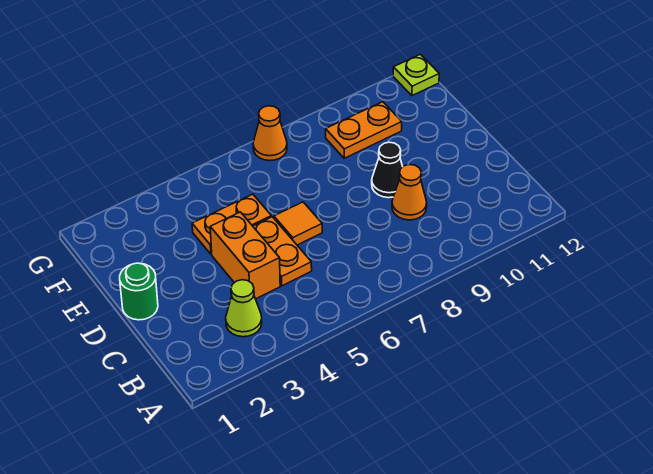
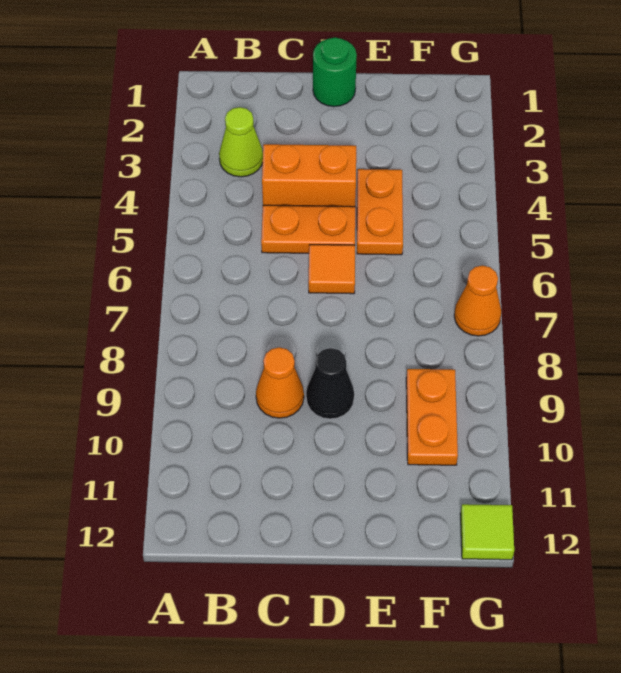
lime 1x1 plate [393,54,439,96] -> lime 1x1 tile [460,504,514,560]

